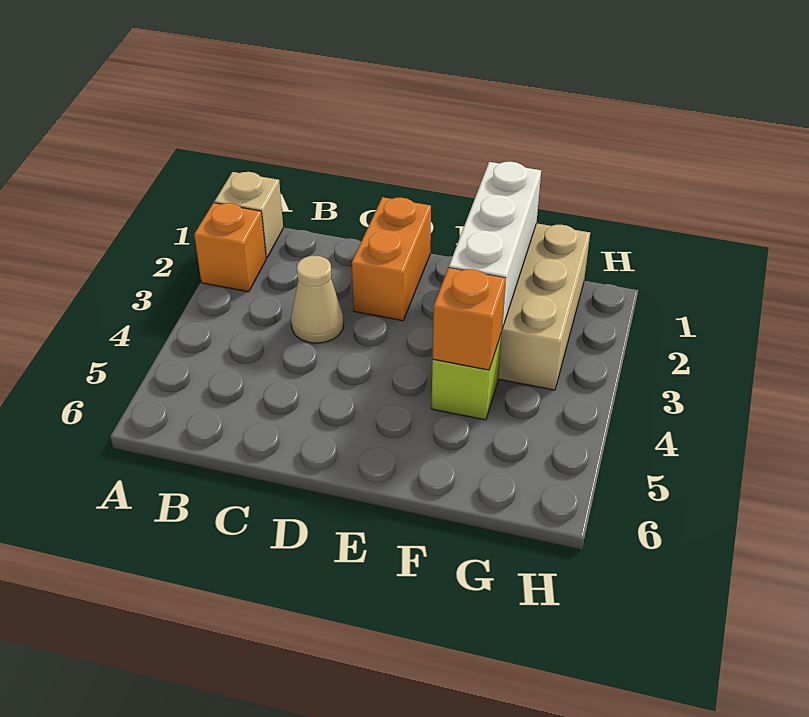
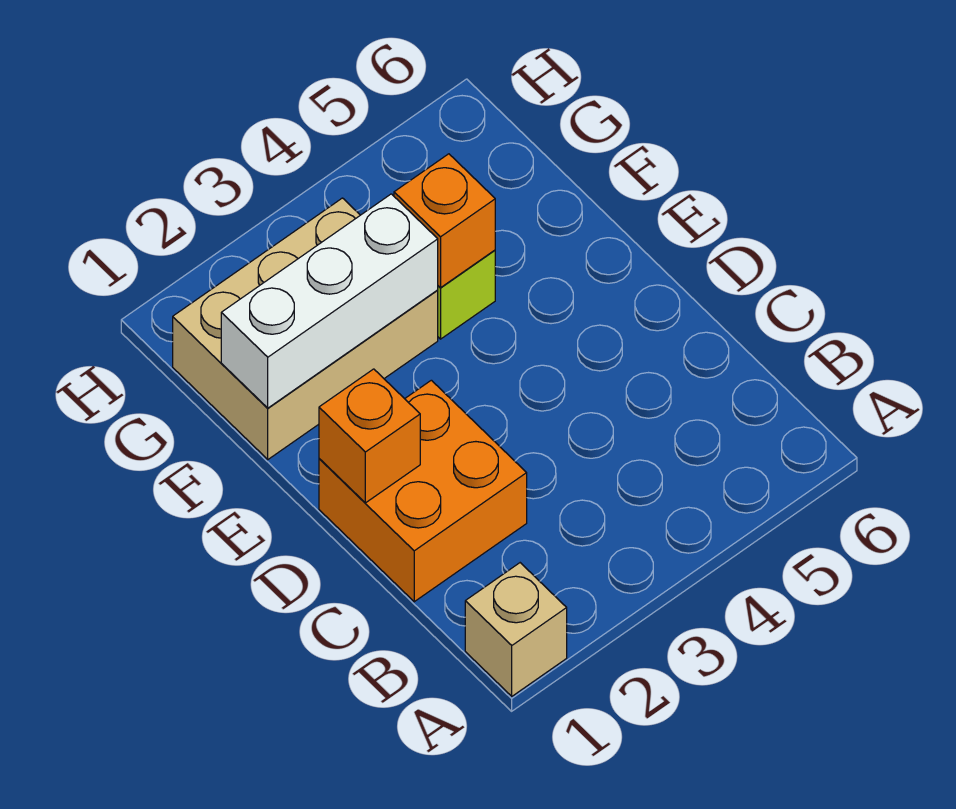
orange 1x1 brick [194,203,266,292] -> orange 1x1 brick moved to [319,369,420,503]
tan 1x1 cone [291,256,344,343] -> none
orange 1x2 brick [352,197,431,321] -> orange 2x2 brick [319,380,527,602]

